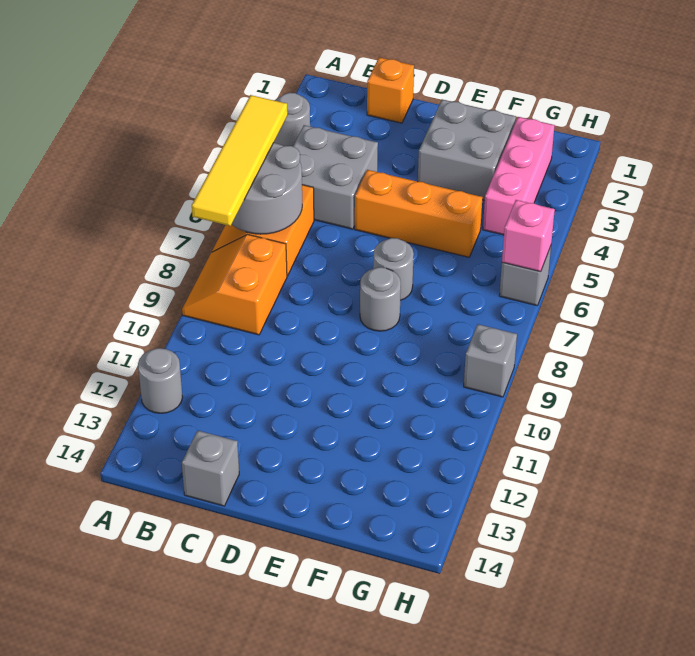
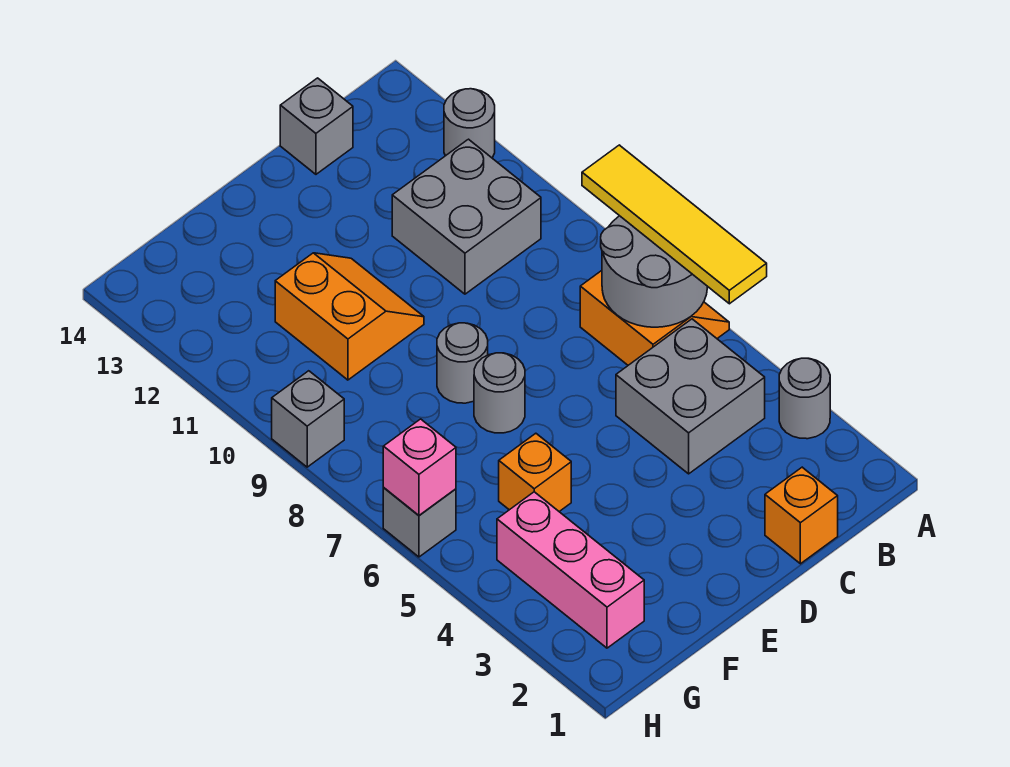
orange 2x2 slope [182,234,287,335] -> orange 2x2 slope moved to [275,253,424,380]
orange 1x3 brick [355,170,482,257] -> orange 1x1 brick [499,433,571,512]
grey 2x2 brick [418,100,516,200] -> grey 2x2 brick moved to [392,139,541,294]

